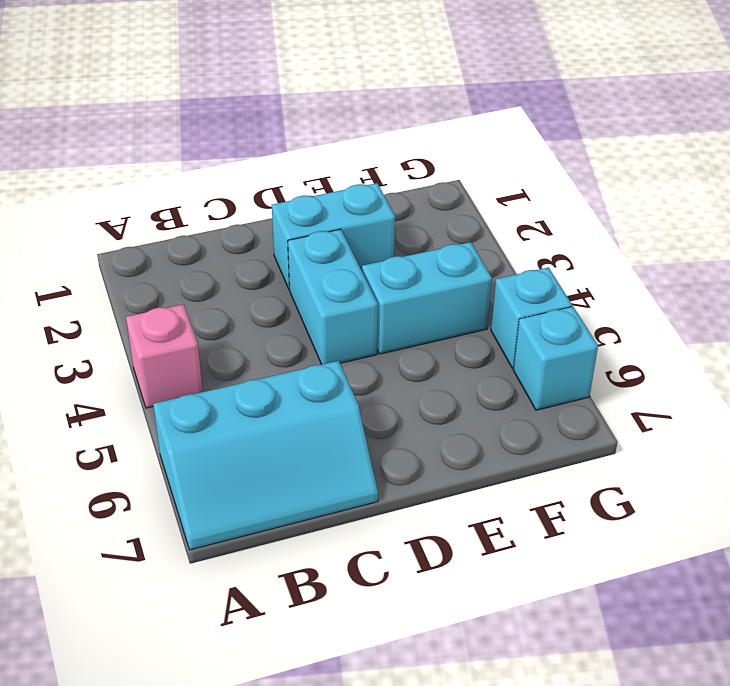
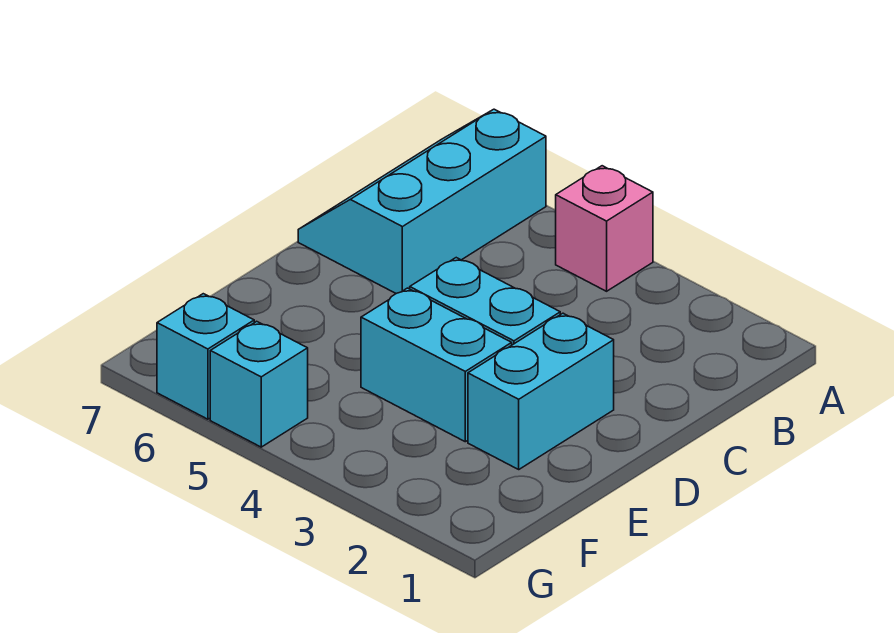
cyan 1x2 brick [362,242,492,354] -> cyan 1x2 brick turned to [361,288,512,442]

